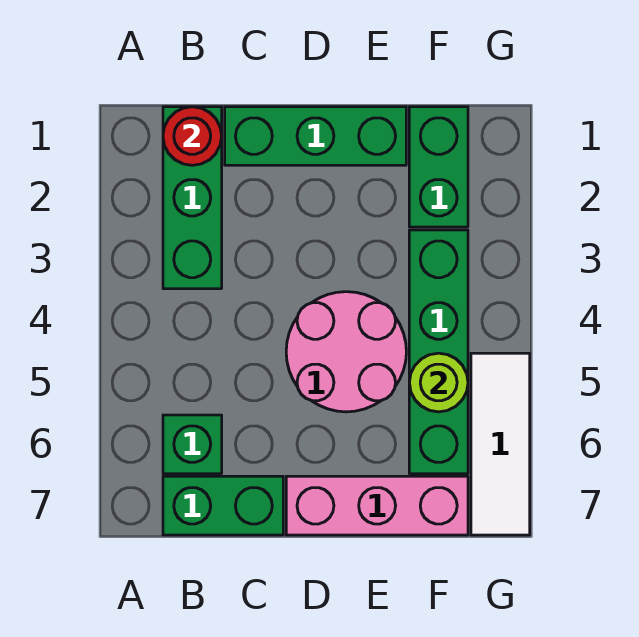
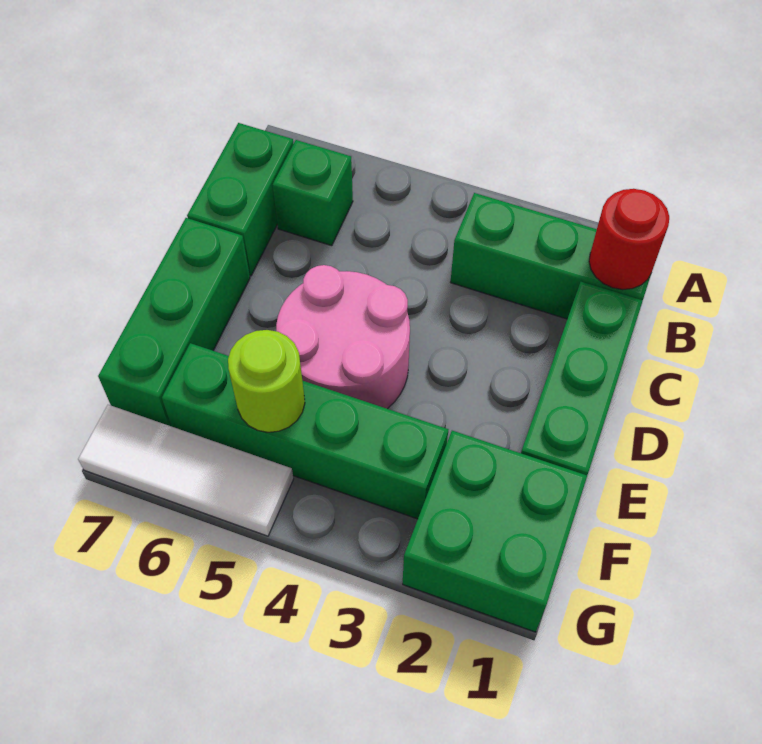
pink 1x3 brick [286,476,468,535] -> green 1x3 brick [98,218,250,426]
green 1x2 brick [409,107,468,227] -> green 2x2 brick [403,431,587,632]

